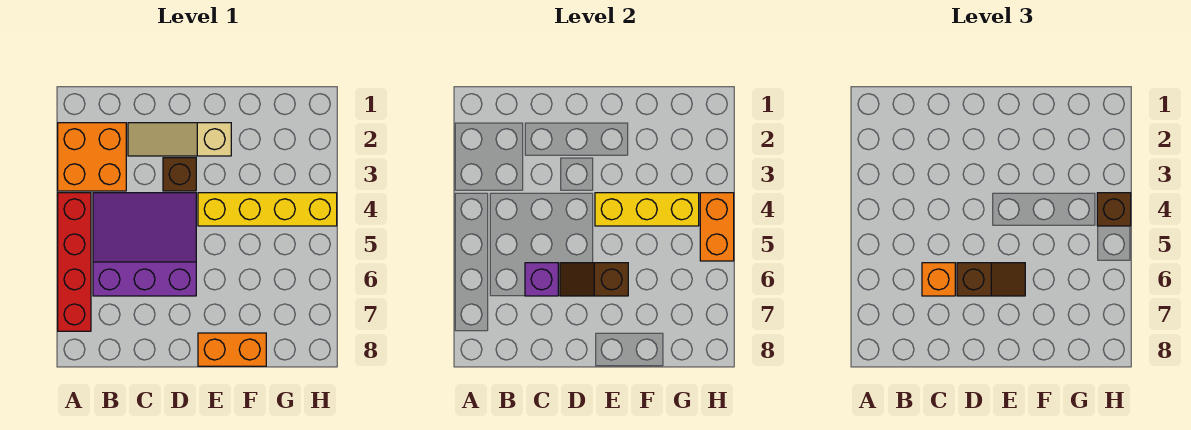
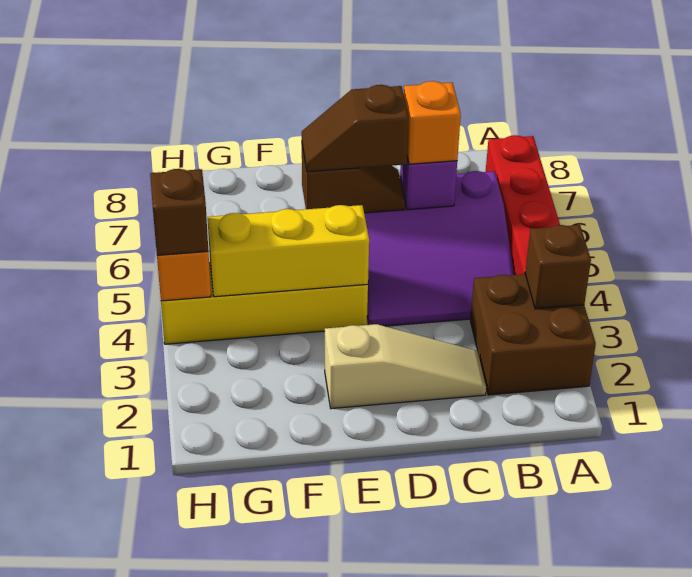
orange 2x2 brick [58,123,126,191] -> brown 2x2 brick [470,274,596,395]
brown 1x1 brick [163,158,196,191] -> brown 1x1 brick moved to [525,225,591,309]
orange 1x2 brick [198,333,266,366] -> none

